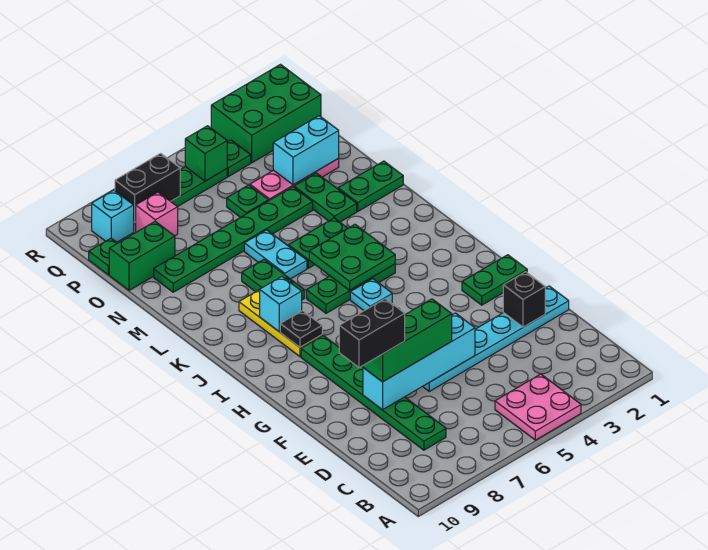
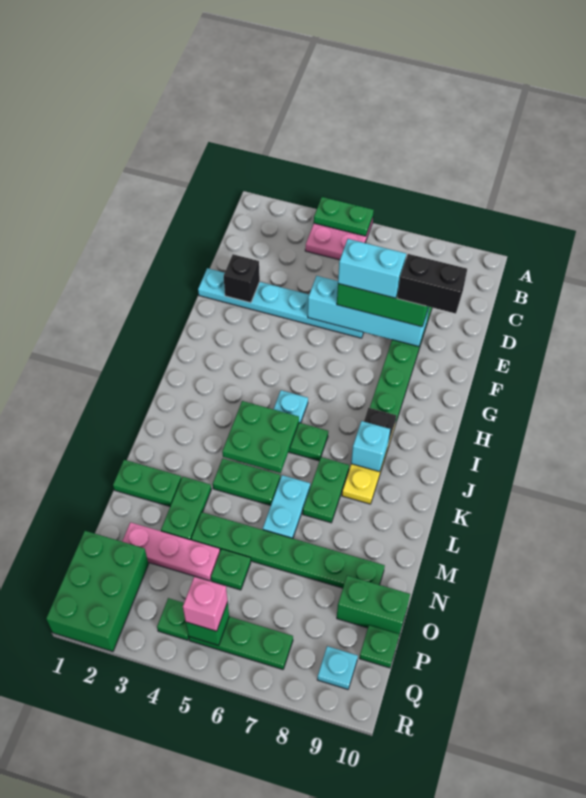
green 1x2 plate [462,255,527,305] -> green 1x2 plate moved to [314,197,374,236]
cyan 1x2 brick [273,116,339,185] -> cyan 1x2 brick moved to [338,239,406,298]
pink 1x1 brick [136,192,178,236] -> pink 1x1 brick moved to [183,576,228,631]
green 2x3 brick [211,64,321,163] -> green 2x3 brick turned to [46,531,148,652]
black 1x2 brick [115,153,180,222] -> none
cyan 1x1 brick [92,190,134,242] -> cyan 1x1 plate [317,646,358,689]

